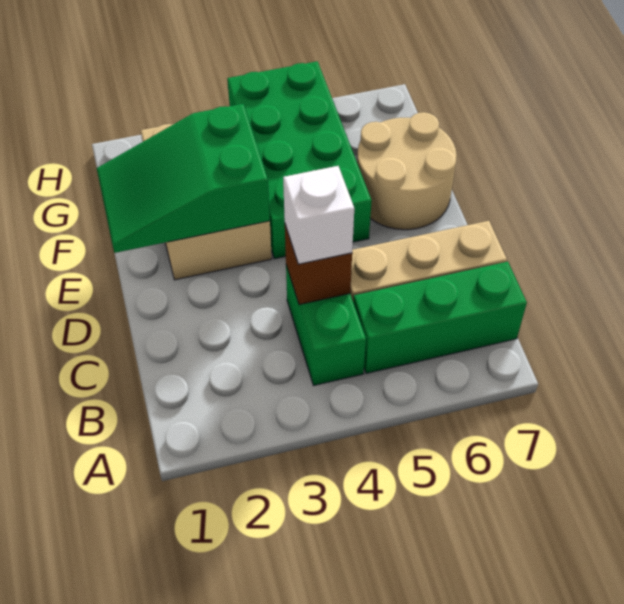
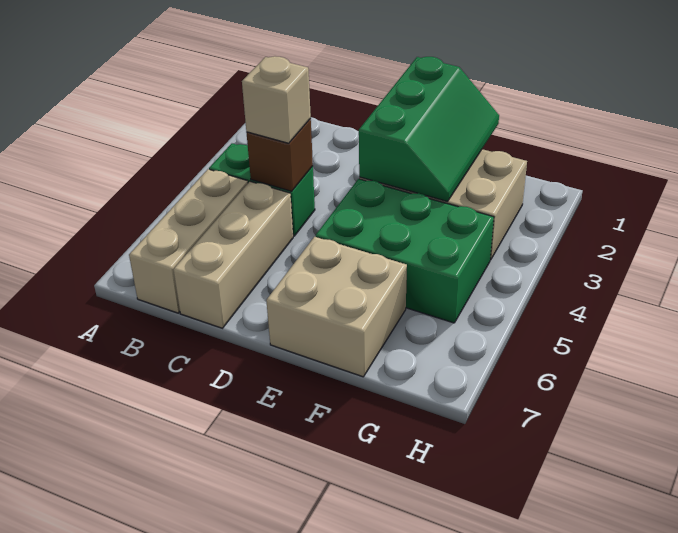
green 1x3 brick [353,262,527,373] -> tan 1x3 brick [129,169,248,313]
white 1x1 brick [283,166,354,264] -> tan 1x1 brick [242,56,311,143]
green 2x3 slope [97,104,270,253] -> green 2x3 slope turned to [359,57,499,202]
green 2x4 brick [227,61,372,259] -> green 2x3 brick [316,179,494,323]
tan 2x2 round brick [357,112,457,230] -> tan 2x2 brick [266,237,407,377]

